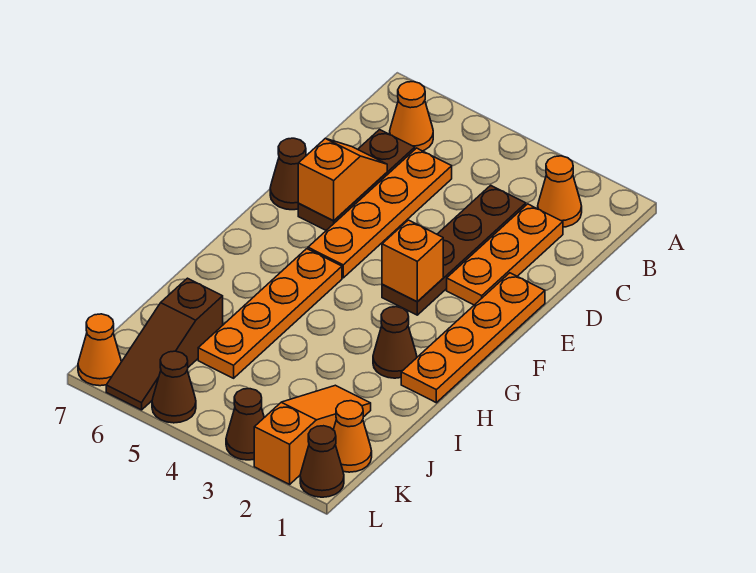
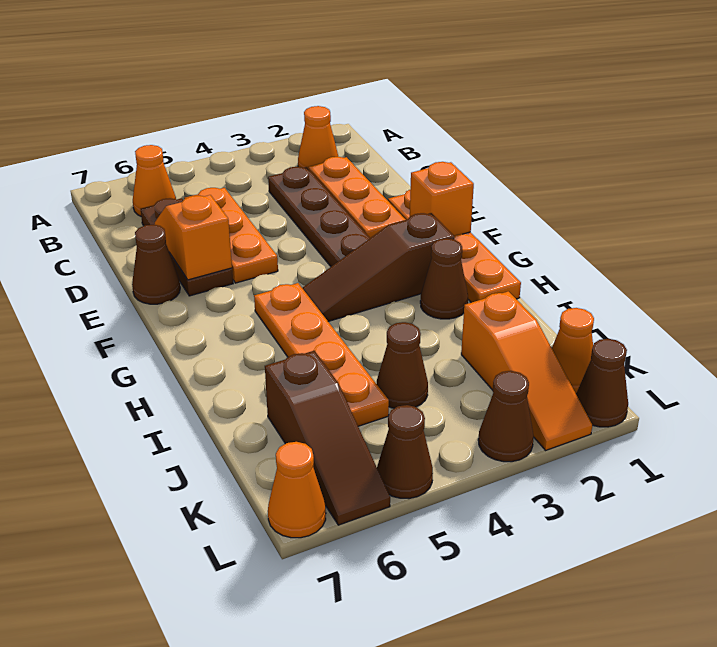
orange 1x4 plate [308,148,452,278] -> orange 1x3 plate [184,188,278,283]
orange 1x1 brick [382,220,443,302] -> orange 1x1 brick moved to [410,162,474,236]
none -> brown 1x3 slope [303,213,454,321]
orange 1x3 slope [254,385,371,484] -> orange 1x3 slope turned to [461,291,592,450]
none -> brown 1x1 cone [377,322,428,408]

